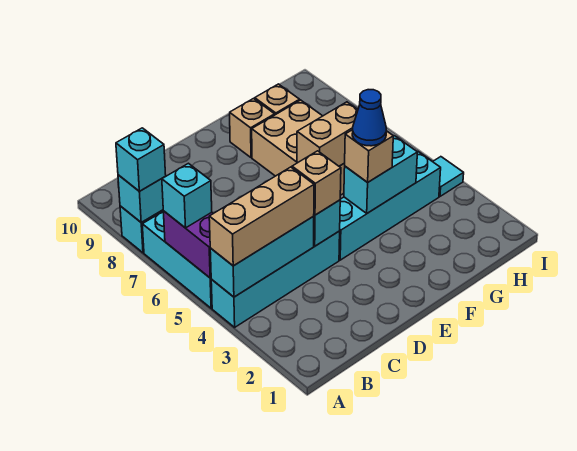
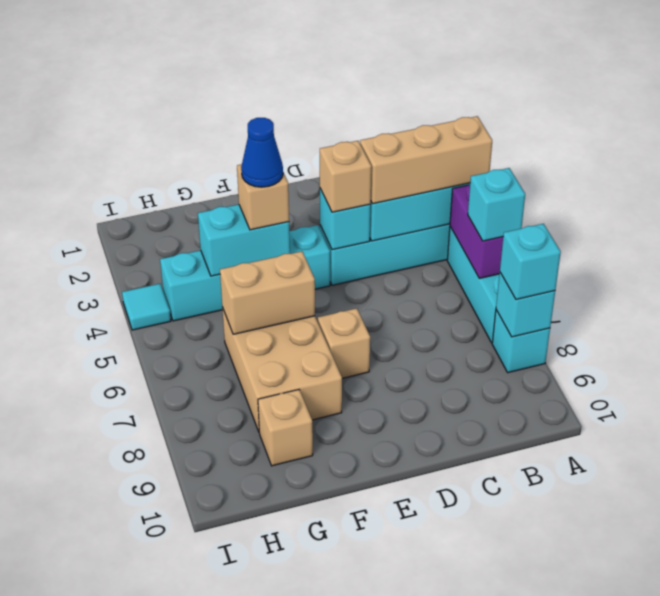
tan 1x1 brick [230,99,275,158] -> tan 1x1 brick moved to [318,308,370,378]

